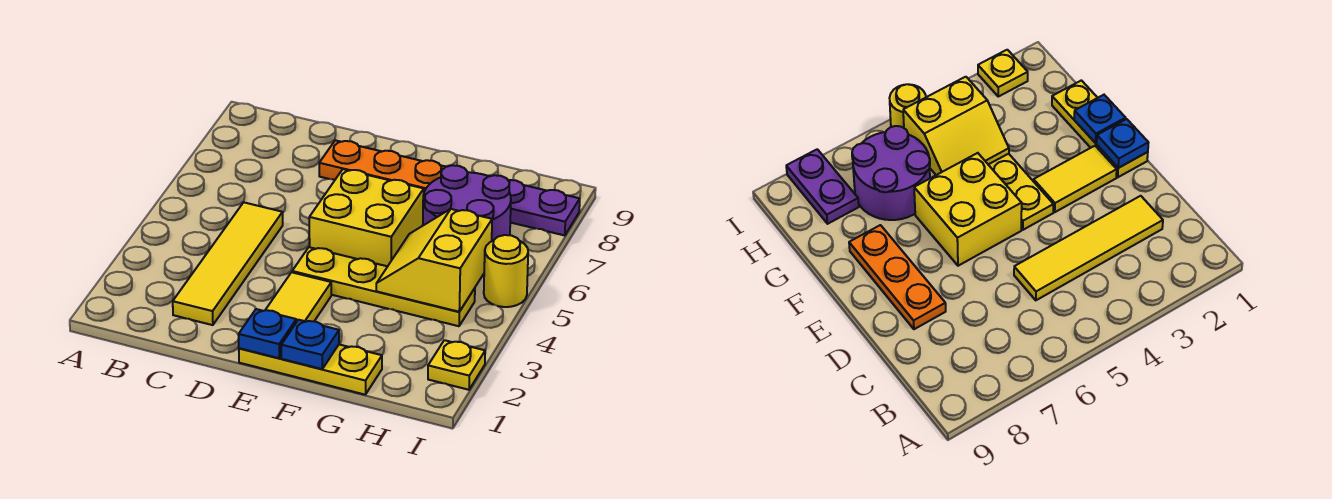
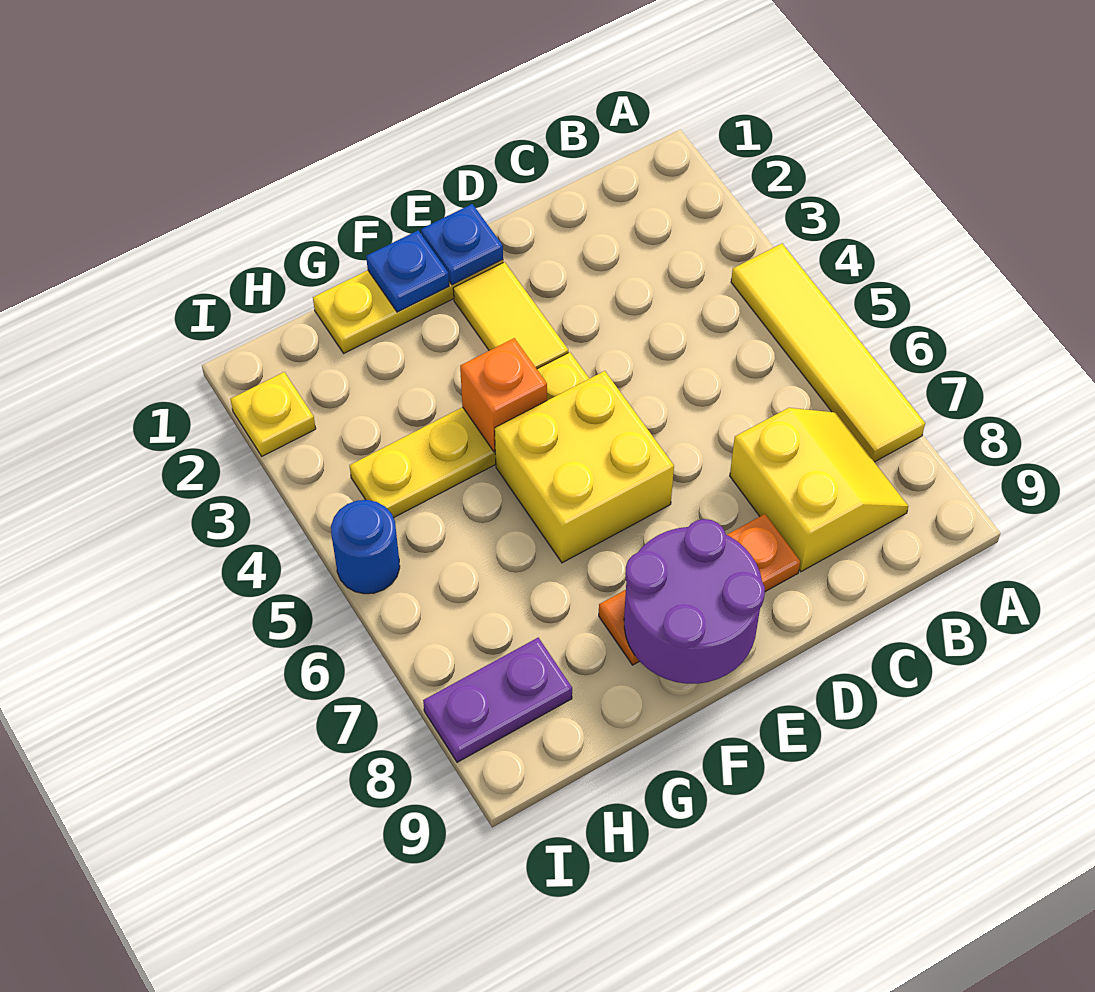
yellow 1x4 tile [173,202,283,325] -> yellow 1x4 tile moved to [731,244,925,462]
none -> orange 1x1 brick [460,338,547,452]
yellow 2x2 slope [376,209,492,312] -> yellow 2x2 slope moved to [730,408,908,572]
purple 2x2 round brick [423,165,511,241] -> purple 2x2 round brick moved to [624,519,765,684]
yellow 1x1 round brick [484,235,528,307] -> blue 1x1 round brick [331,500,400,594]

